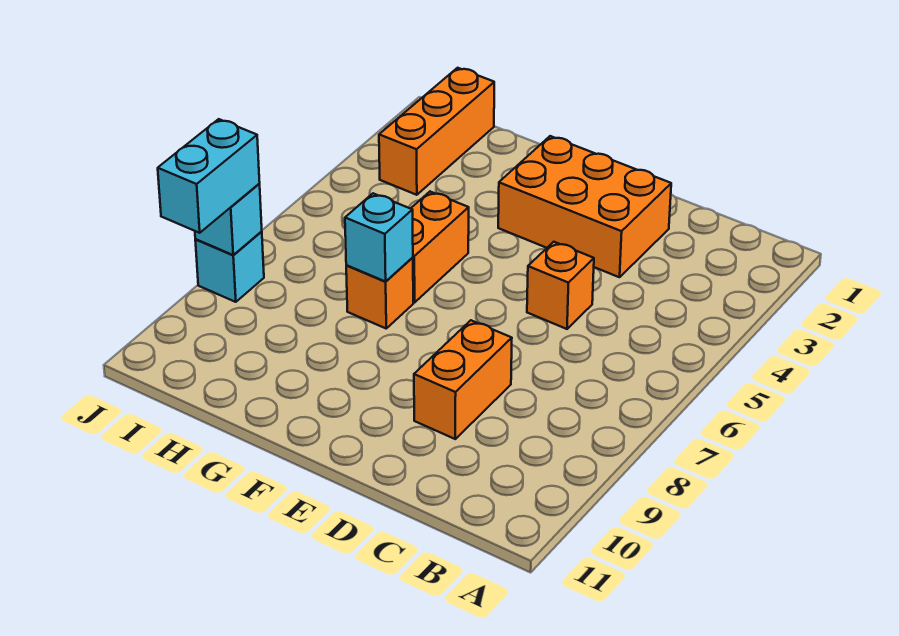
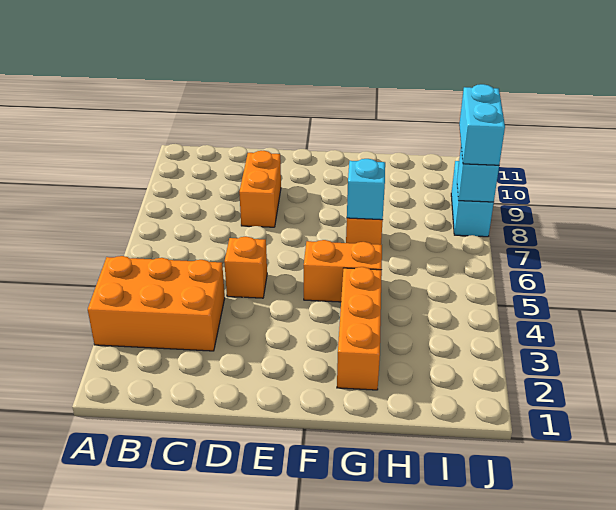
orange 2x3 brick [498,136,671,277] -> orange 2x3 brick moved to [88,256,225,351]
orange 1x2 brick [411,192,469,302] -> orange 1x2 brick turned to [304,240,382,302]
orange 1x3 brick [379,68,494,195] -> orange 1x3 brick moved to [337,267,382,390]
cyan 1x1 brick [195,231,264,302] -> cyan 1x2 brick [451,161,494,237]

